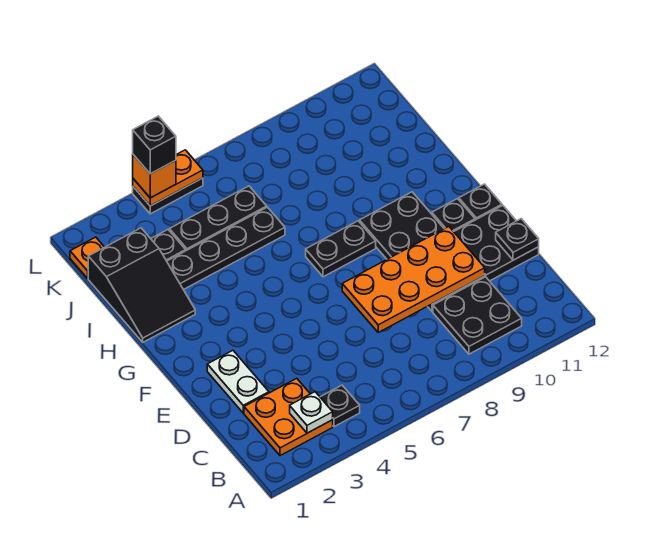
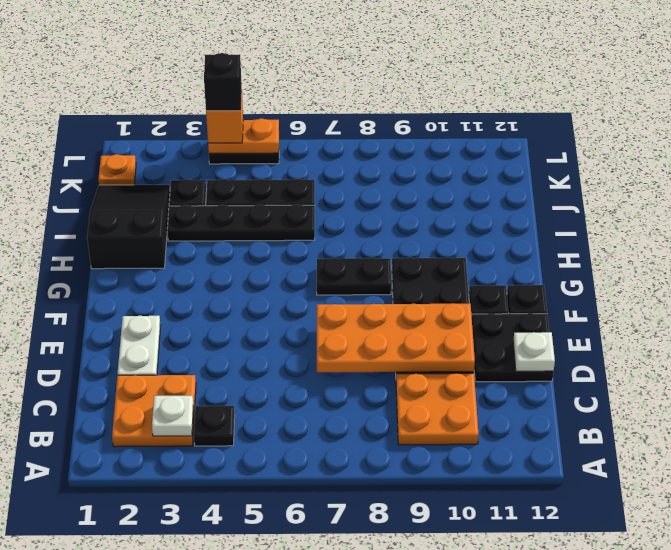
black 2x2 plate [433,277,522,354] -> orange 2x2 plate [396,373,479,445]
black 1x1 plate [496,219,539,260] -> white 1x1 plate [513,332,555,371]
black 2x3 slope [88,228,195,342] -> black 2x3 slope turned to [87,185,170,269]

